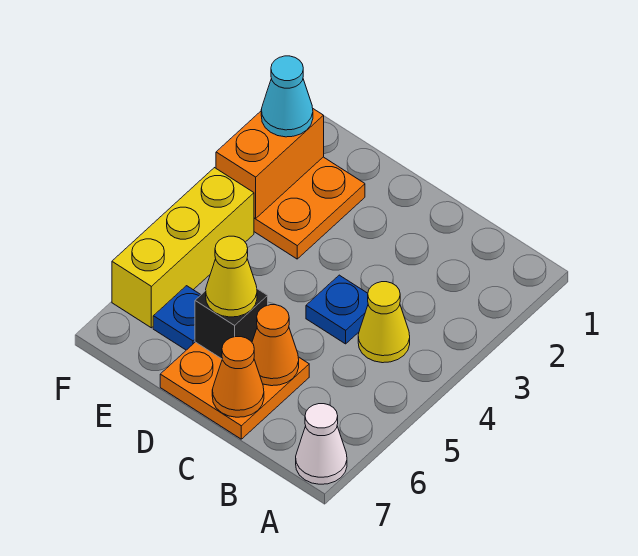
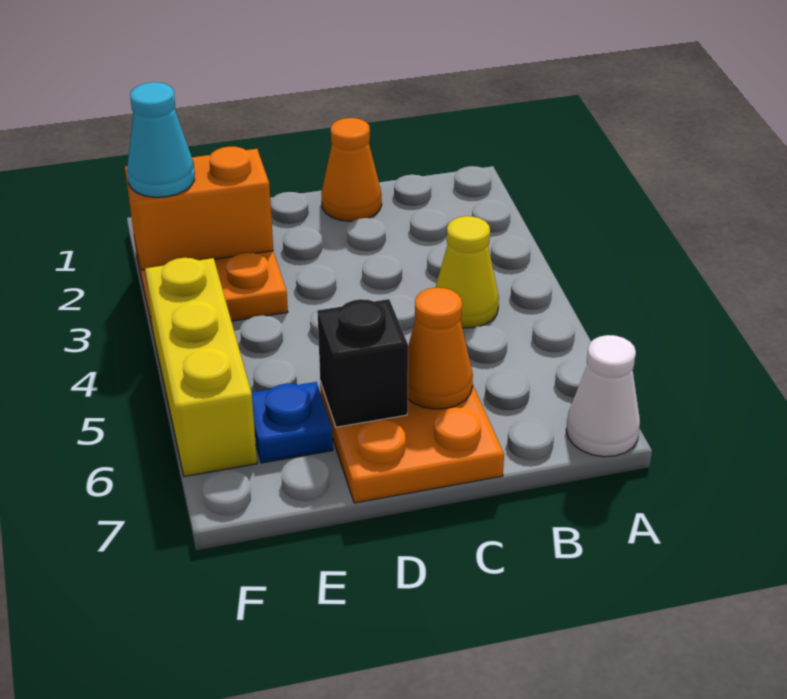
blue 1x1 plate [306,275,368,344] -> none
orange 1x1 cone [212,337,264,417] -> orange 1x1 cone moved to [321,118,382,221]
yellow 1x1 cone [206,236,257,317] -> none
orange 1x2 brick [216,109,324,219] -> orange 1x2 brick turned to [125,147,273,270]

